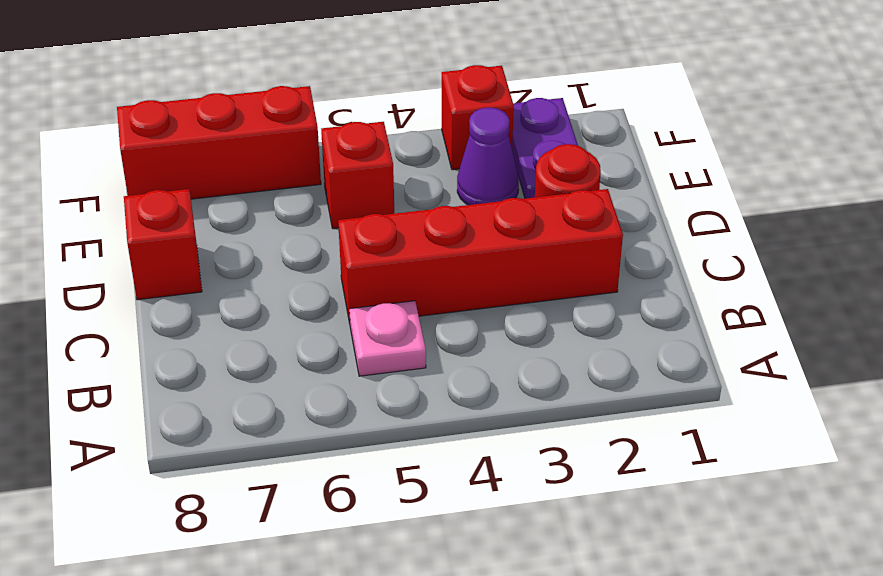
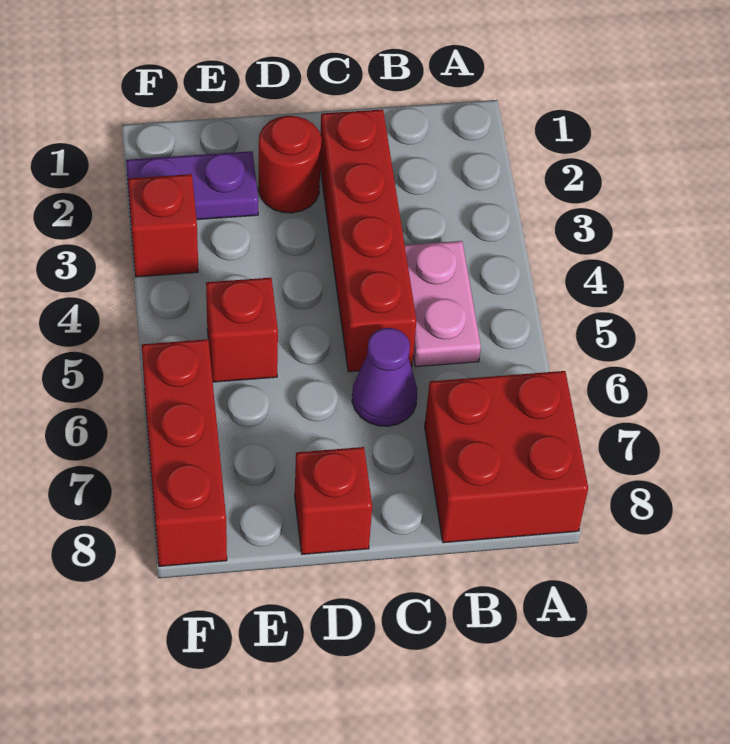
none -> red 2x2 brick [425,371,588,543]
pink 1x1 plate [349,301,426,376] -> pink 1x2 plate [405,241,481,367]
purple 1x1 cone [457,108,519,205] -> purple 1x1 cone moved to [352,328,417,426]

